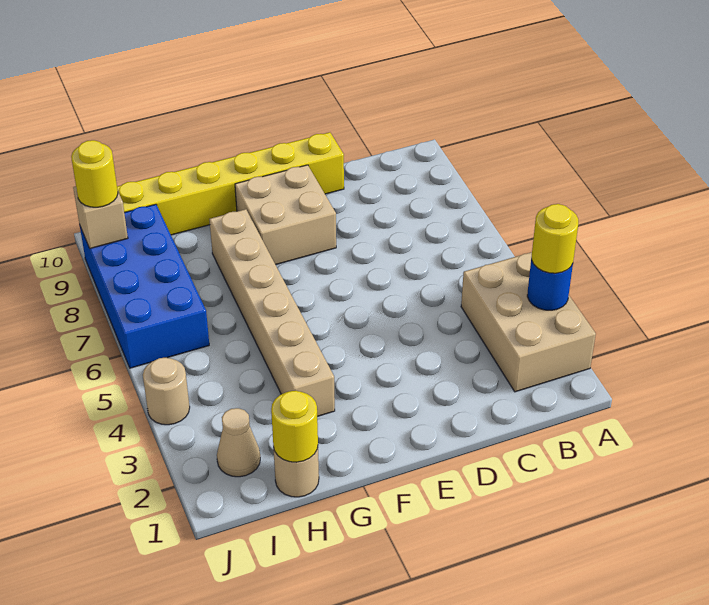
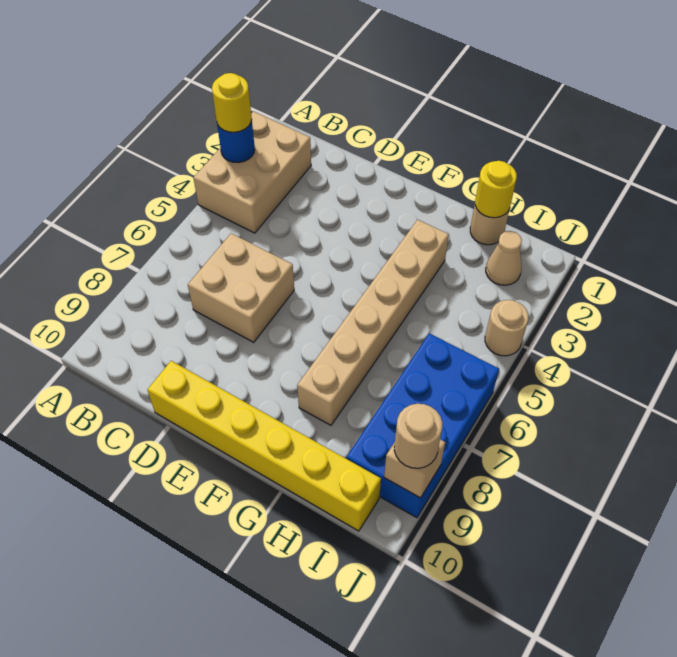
tan 2x2 brick [235,165,336,265] -> tan 2x2 brick moved to [188,233,294,342]
yellow 1x1 round brick [71,140,118,207] -> tan 1x1 round brick [394,404,442,468]

